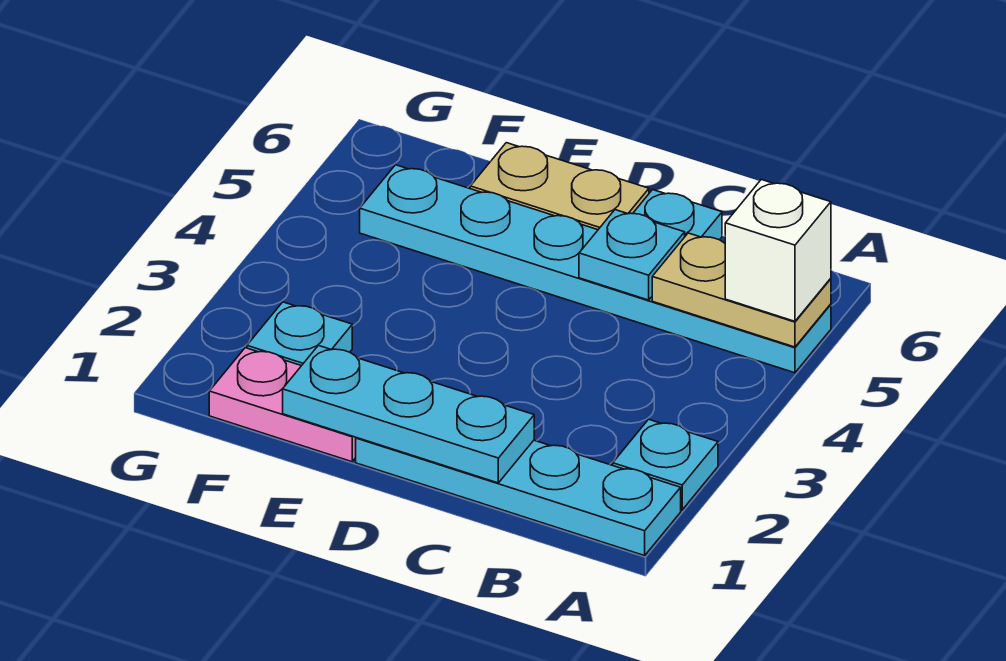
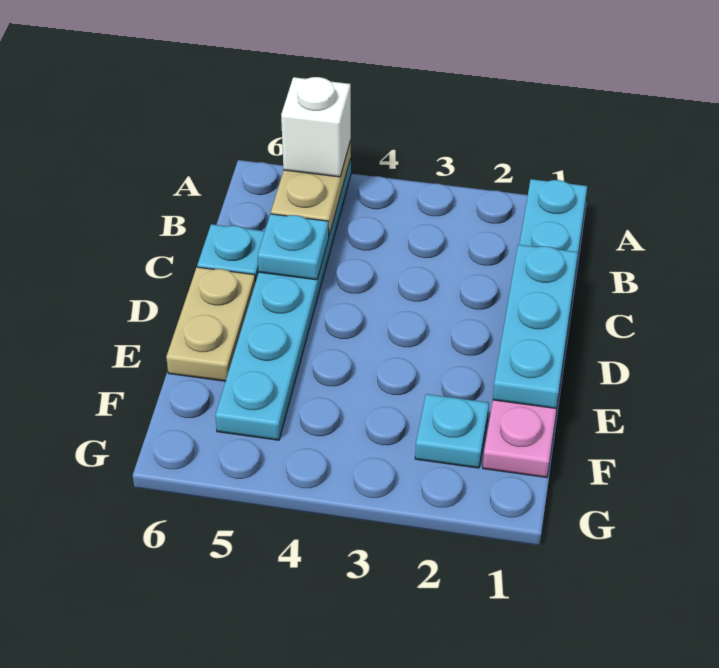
cyan 1x1 plate [613,419,718,510] -> none

